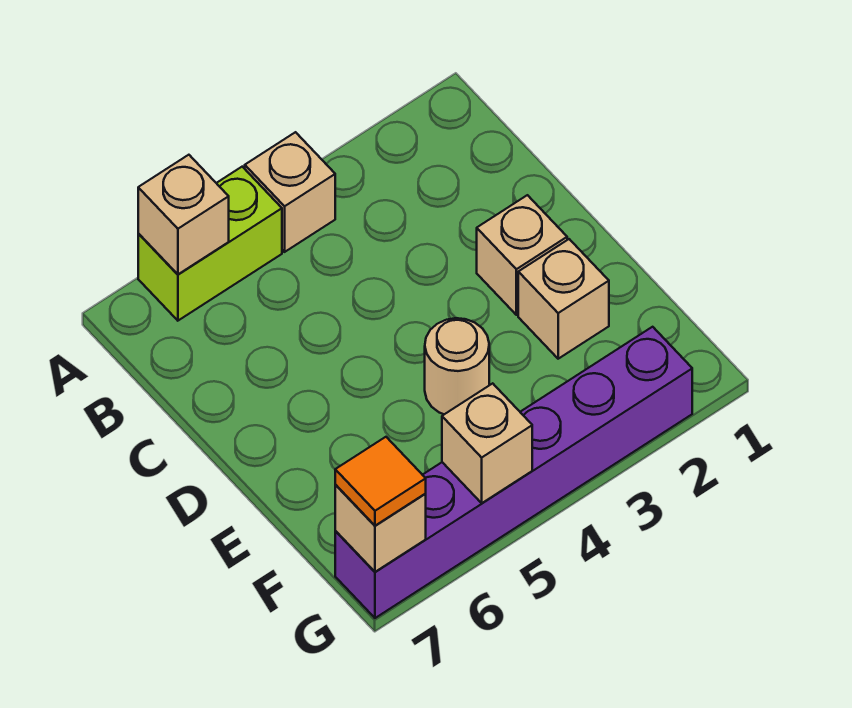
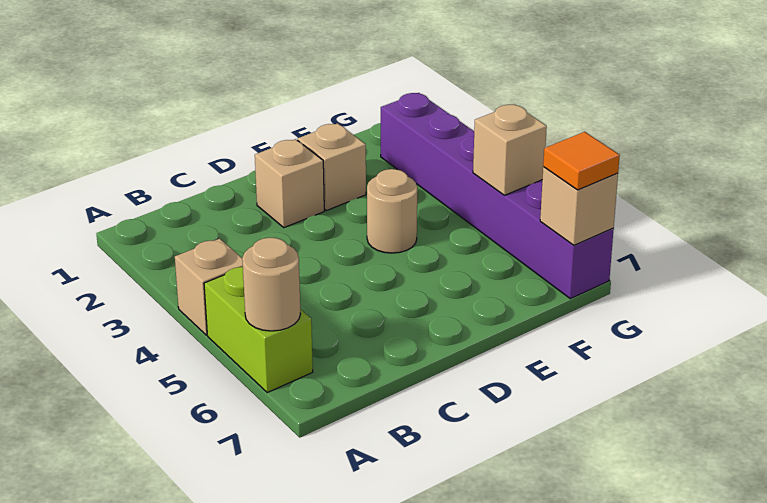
tan 1x1 brick [138,155,229,274] -> tan 1x1 round brick [242,238,300,331]

